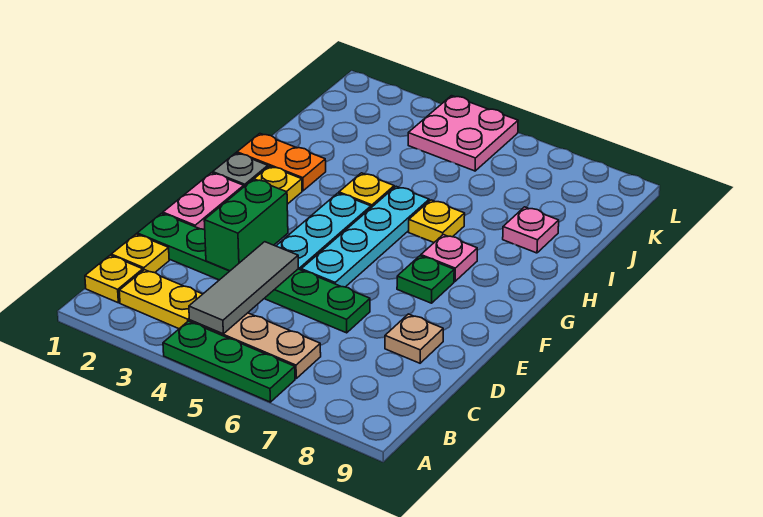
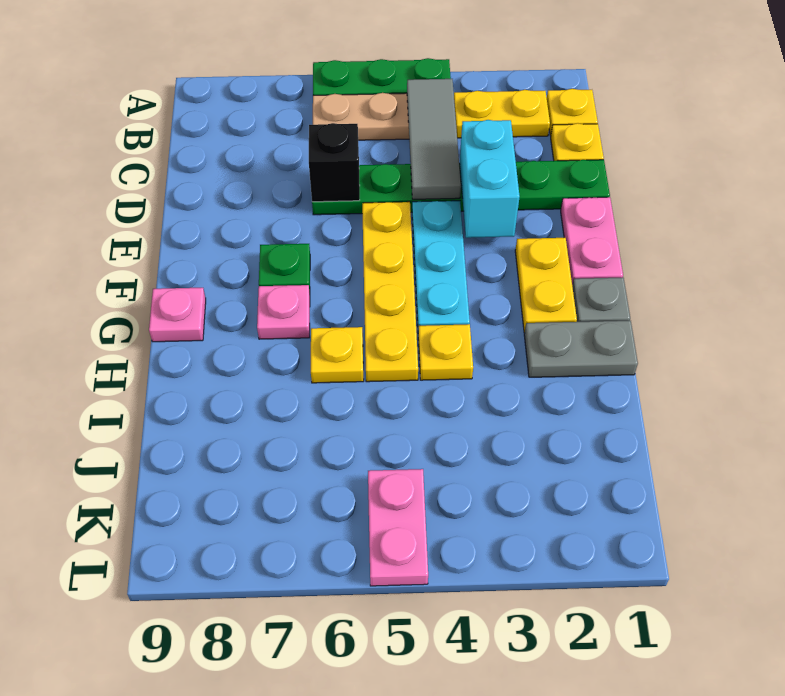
green 1x2 brick [204,179,288,271] -> cyan 1x2 brick [460,120,520,238]
none -> black 1x1 brick [309,123,360,202]
tan 1x1 plate [385,314,443,363] -> none
cyan 1x4 plate [301,186,429,287] -> yellow 1x4 plate [362,202,418,382]
orange 1x2 plate [237,134,326,191] -> grey 1x2 plate [524,321,638,377]
pink 1x1 plate [503,207,559,253] -> pink 1x1 plate moved to [149,288,206,342]
pink 2x2 plate [408,96,518,171] -> pink 1x2 plate [368,469,428,586]

